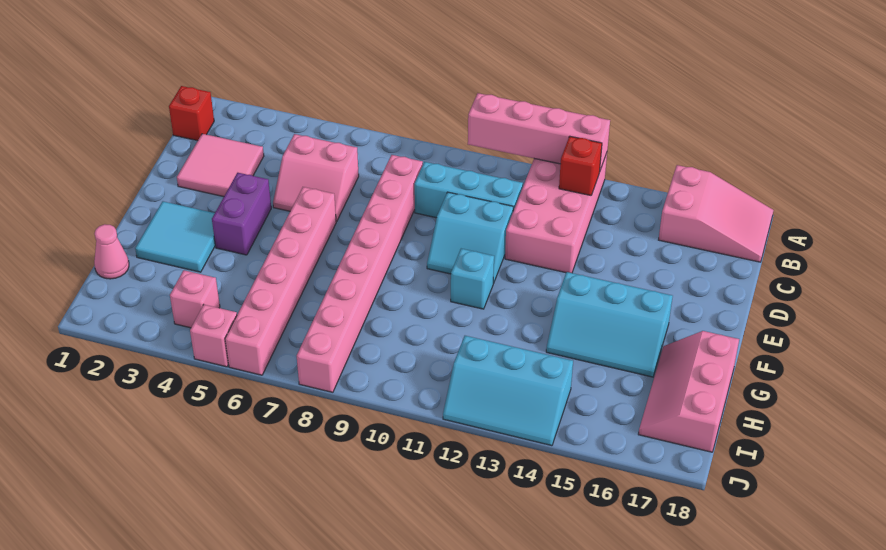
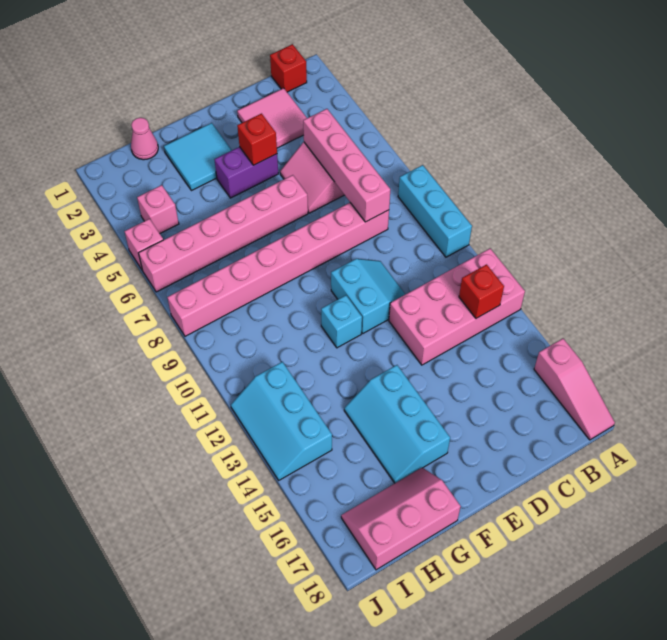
pink 1x4 brick [468,93,610,170] -> pink 1x4 brick moved to [303,109,390,222]
pink 2x3 slope [659,165,774,262] -> pink 1x3 slope [534,339,615,440]
cyan 1x3 brick [414,162,523,218] -> cyan 1x3 brick moved to [398,165,472,257]
cyan 2x2 slope [427,192,513,283] -> cyan 2x2 slope turned to [331,259,405,333]
none -> red 1x1 brick [237,114,277,165]

